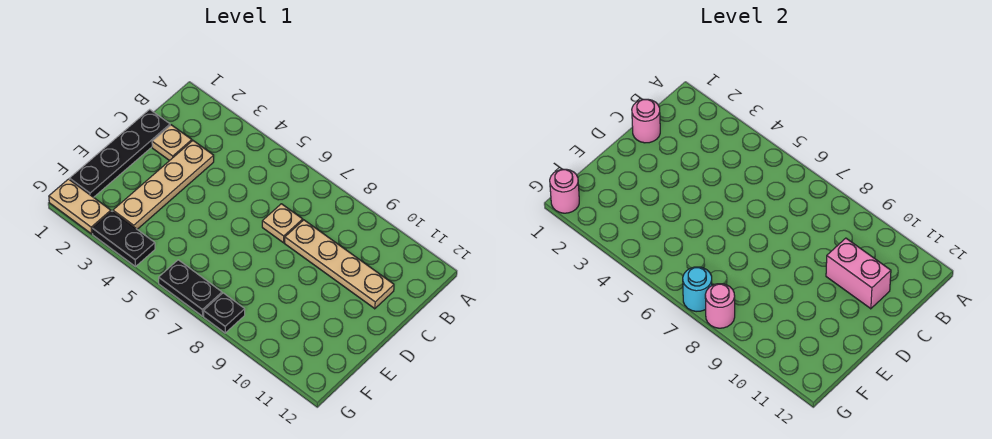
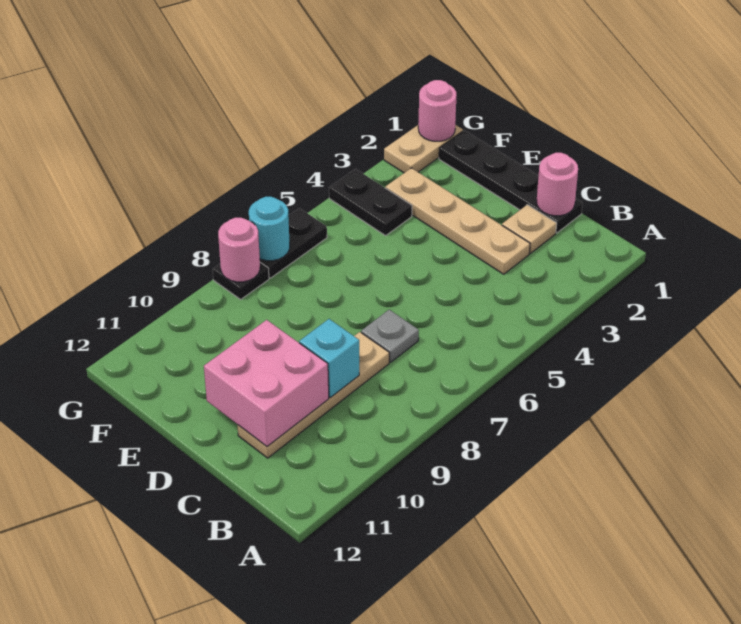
tan 1x1 plate [262,204,303,243] -> grey 1x1 plate [361,310,419,362]
none -> cyan 1x1 brick [299,319,359,398]
pink 1x2 brick [826,238,891,309] -> pink 2x2 brick [204,320,329,447]
black 1x2 plate [92,211,155,266] -> black 1x2 plate turned to [329,169,412,236]

